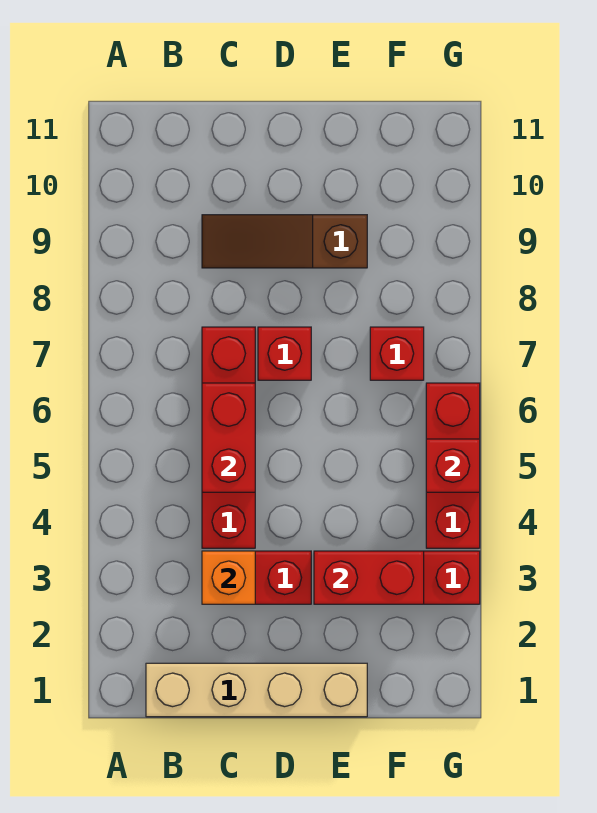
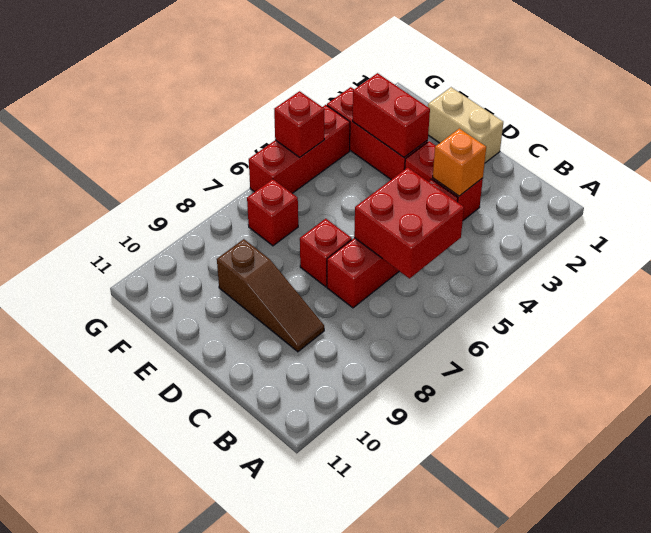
tan 1x4 brick [146,663,367,717] -> tan 1x2 brick [428,87,503,163]
red 1x2 brick [202,383,255,492] -> red 2x2 brick [354,167,464,279]

